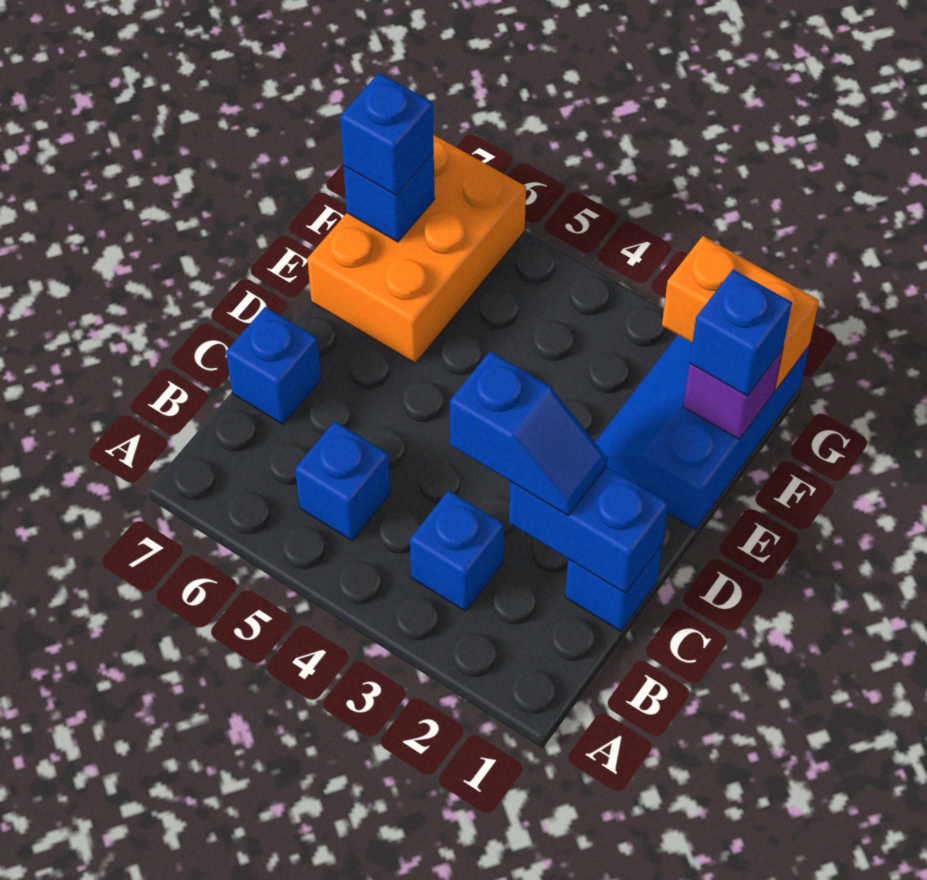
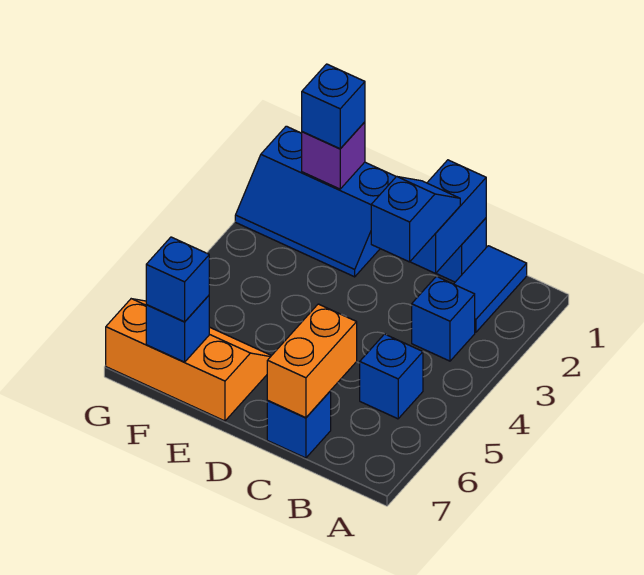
none -> blue 1x2 tile [454,246,527,332]
orange 2x3 brick [307,135,526,363] -> orange 2x3 slope [106,299,271,421]
orange 1x2 brick [662,236,819,390] -> orange 1x2 brick moved to [267,304,357,418]

